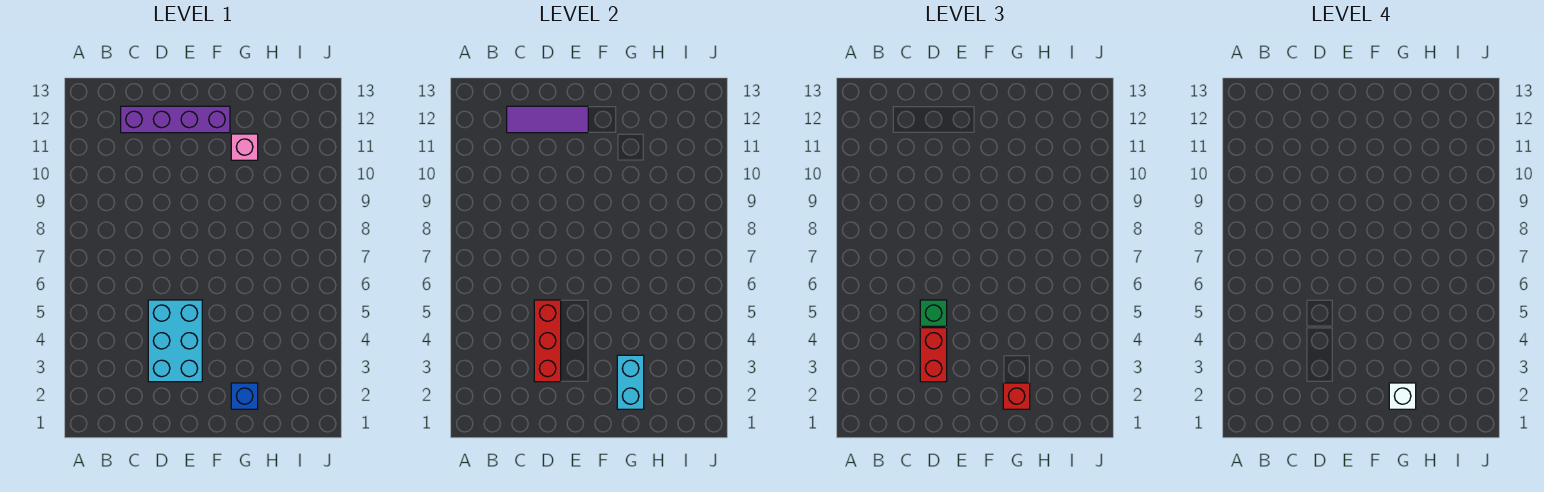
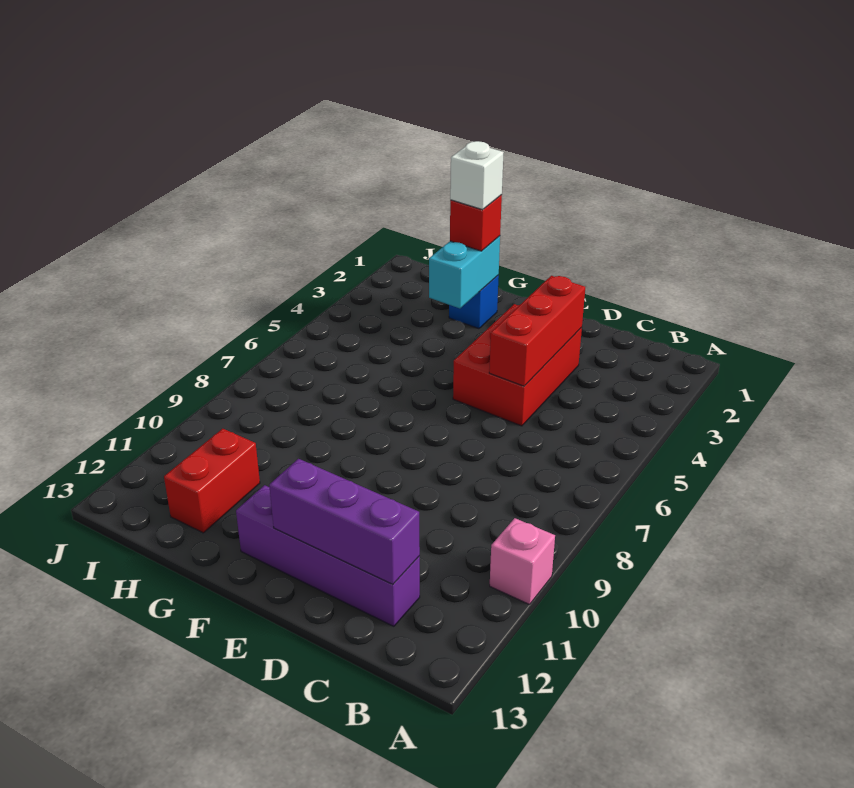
purple 1x3 tile [507,106,588,133] -> purple 1x3 brick [269,459,420,584]
cyan 2x3 brick [148,300,202,382] -> red 2x3 brick [453,304,582,426]
red 1x2 brick [920,328,947,382] -> red 1x2 brick moved to [164,429,260,533]
green 1x1 brick [920,300,947,326] -> none
pink 1x1 brick [231,134,258,160] -> pink 1x1 brick moved to [490,518,555,604]

